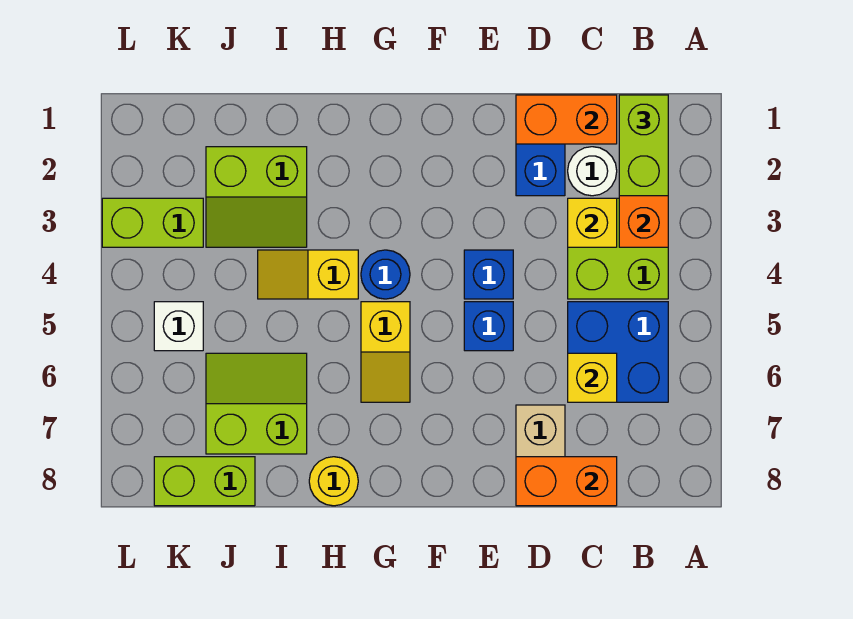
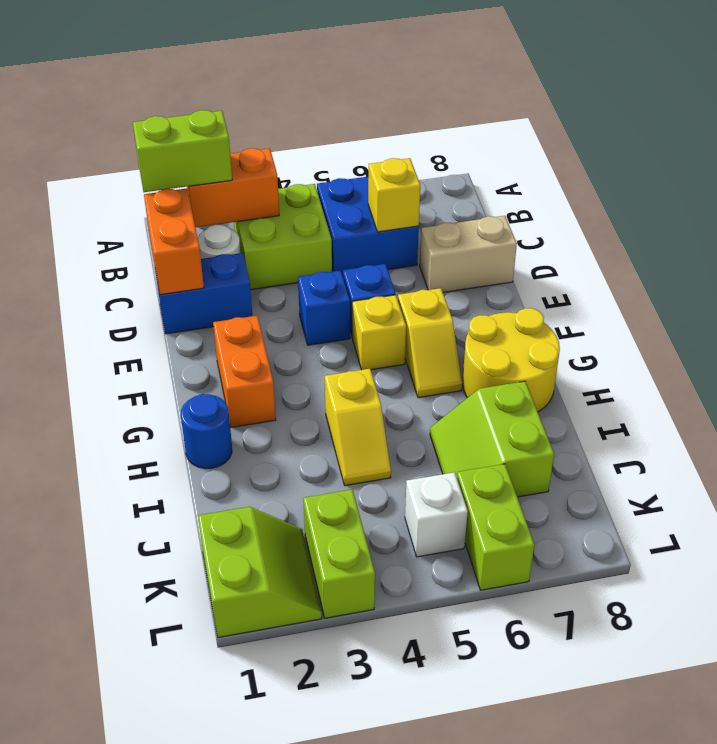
yellow 1x1 brick [568,198,617,247] -> yellow 1x1 brick moved to [352,295,406,370]
orange 1x2 brick [516,457,617,506] -> orange 1x2 brick moved to [213,316,276,427]
blue 1x1 round brick [361,250,410,299] -> blue 1x1 round brick moved to [181,394,232,469]
yellow 1x2 slope [361,302,410,402] -> yellow 1x2 slope turned to [398,288,462,398]
yellow 1x1 round brick [309,457,358,506] -> yellow 2x2 round brick [463,308,560,412]
lime 2x2 slope [206,147,307,247] -> lime 2x2 slope moved to [198,507,322,638]
lime 1x2 brick [154,457,255,506] -> lime 1x2 brick moved to [457,464,534,590]

